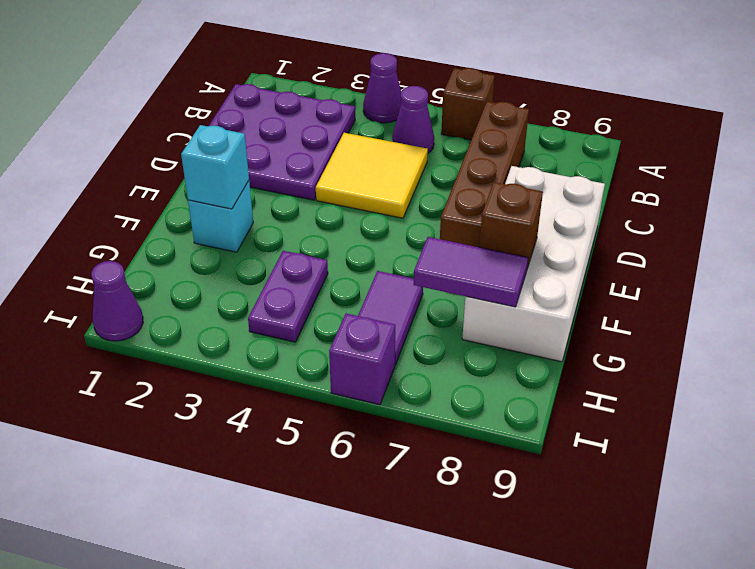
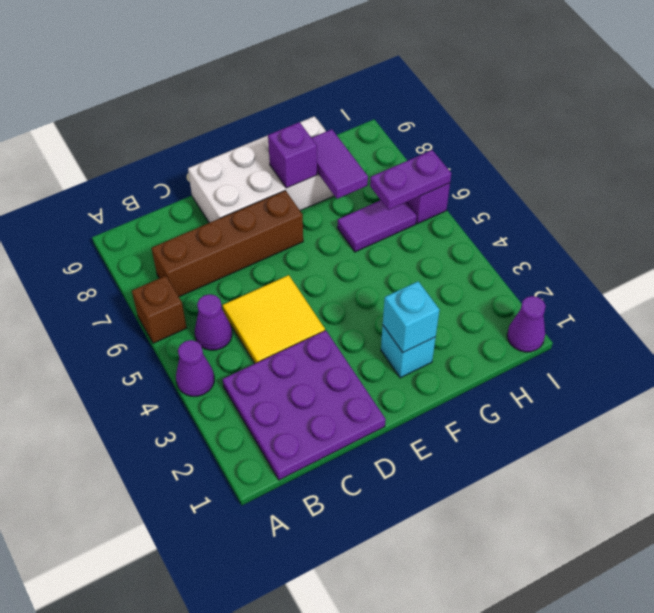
brown 1x1 brick [479,182,543,268] -> purple 1x1 brick [268,122,317,188]
purple 1x2 plate [248,251,328,342] -> purple 1x2 plate moved to [370,150,451,210]

